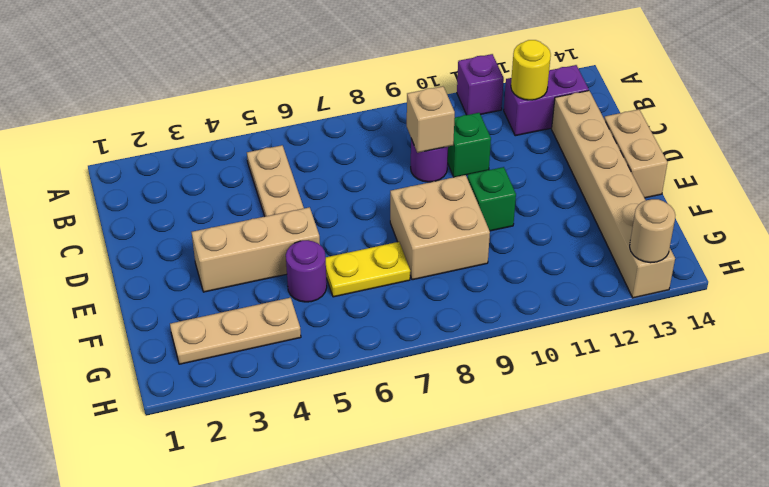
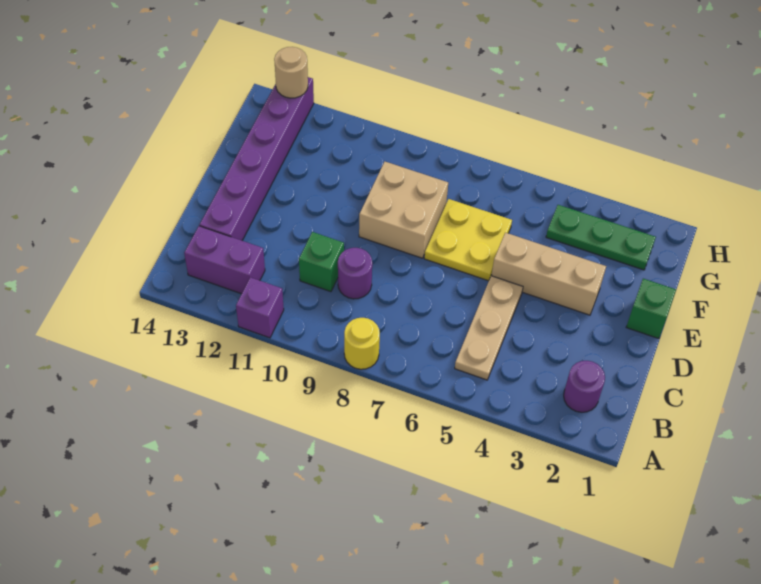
yellow 1x1 round brick [511,40,551,100] -> yellow 1x1 round brick moved to [344,318,380,369]
tan 1x1 brick [407,86,455,153] -> none
tan 1x6 brick [552,91,675,298] -> purple 1x6 brick [200,77,314,241]
tan 1x2 brick [604,109,668,198] -> none
green 1x1 brick [467,167,516,231] -> green 1x1 brick moved to [626,279,676,339]
purple 1x1 round brick [286,240,327,302] -> purple 1x1 round brick moved to [564,361,605,412]
yellow 1x2 plate [326,242,410,297] -> yellow 2x2 plate [424,199,512,281]
tan 1x3 plate [170,298,301,364] -> green 1x3 plate [546,205,656,270]

